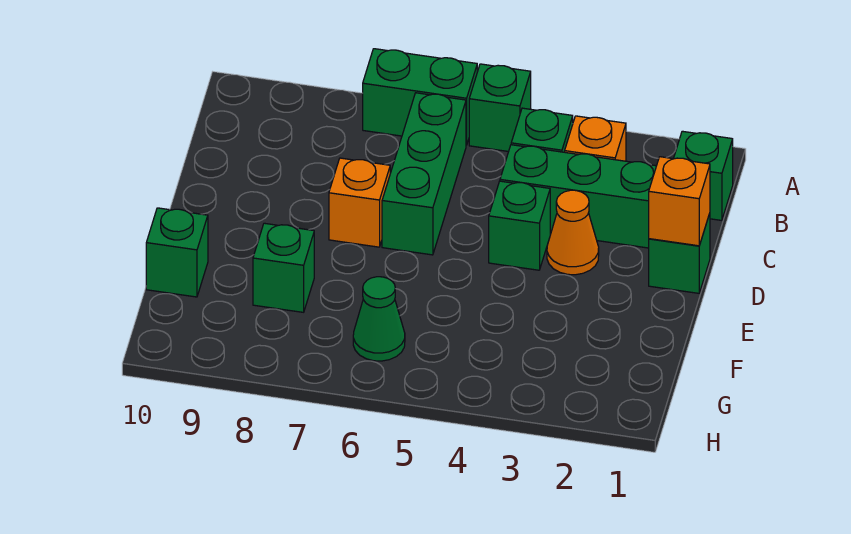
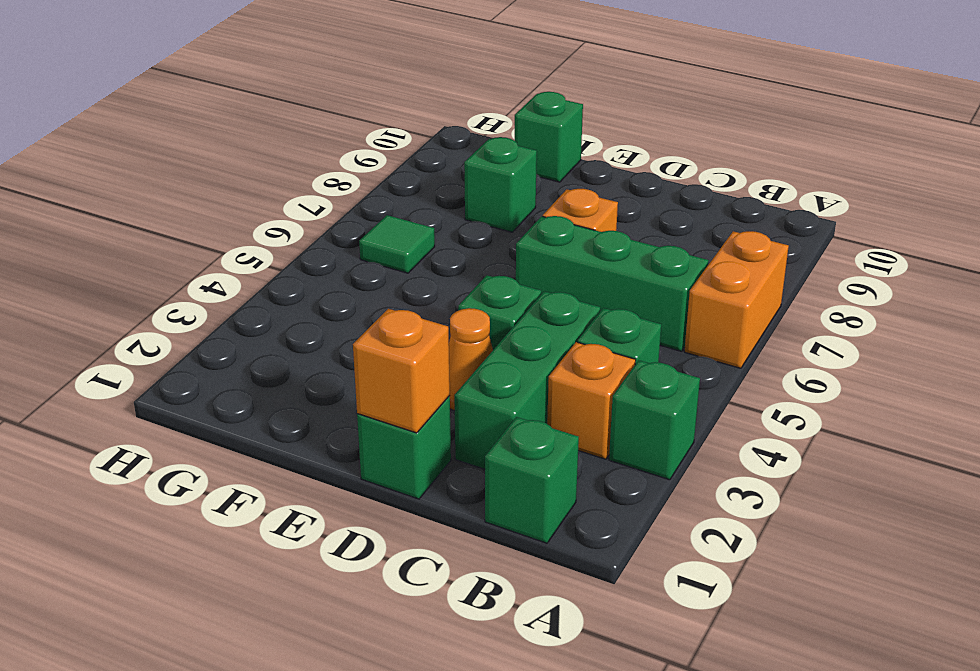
green 1x1 brick [469,64,531,152] -> green 1x1 brick moved to [609,360,700,480]
green 1x2 brick [363,49,477,145] -> orange 1x2 brick [684,231,789,368]
green 1x1 cone [353,277,405,361] -> green 1x1 tile [359,215,435,273]

